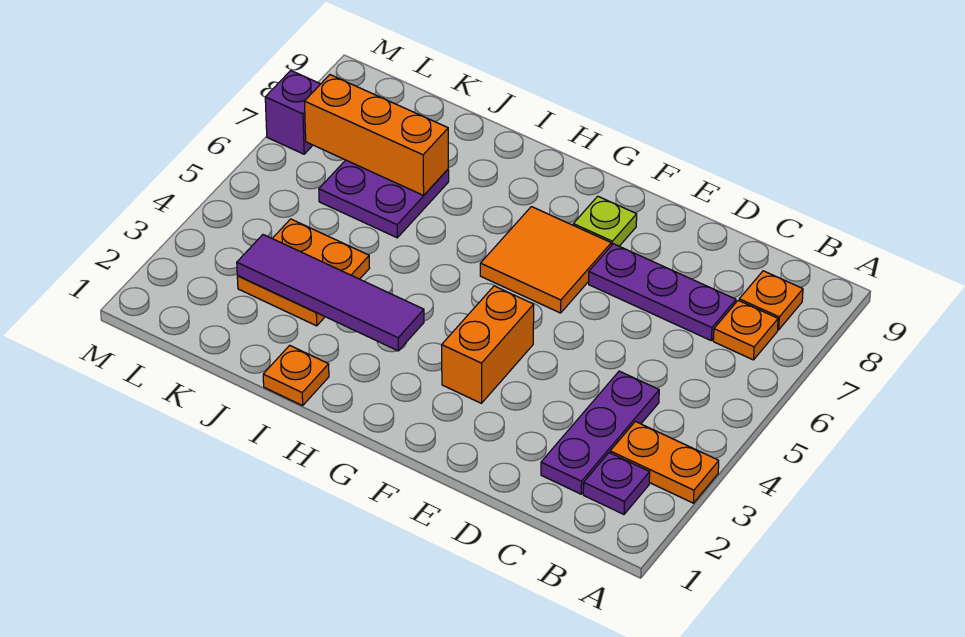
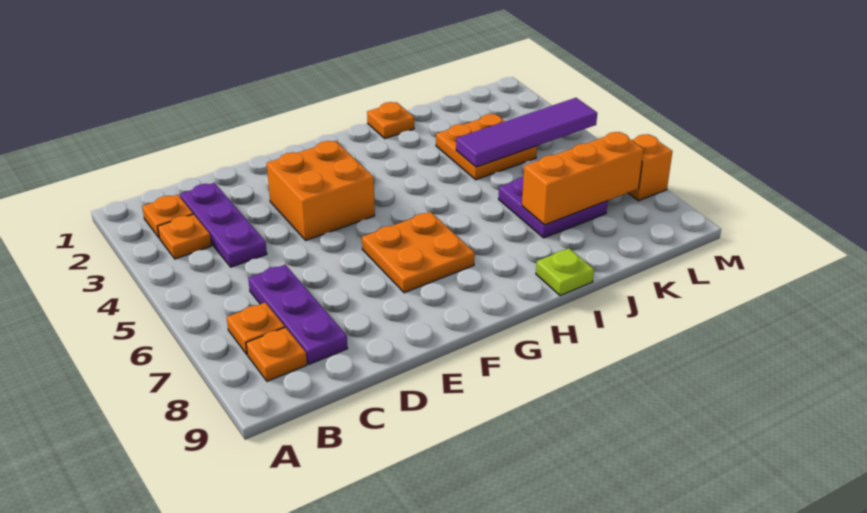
orange 1x2 plate [610,422,719,503] -> orange 1x1 plate [158,214,211,259]
purple 1x1 plate [583,453,650,514] -> orange 1x1 plate [142,195,193,237]
purple 1x3 plate [589,244,736,340] -> purple 1x3 plate turned to [248,265,348,364]
orange 1x2 brick [442,286,534,403] -> orange 2x2 brick [267,141,375,240]
orange 2x2 tile [480,207,611,313] -> orange 2x2 plate [362,212,475,293]
lime 1x1 plate [573,196,637,246] -> lime 1x1 plate moved to [536,248,594,296]
purple 1x4 tile [237,235,424,351] -> purple 1x4 tile moved to [456,98,597,167]
purple 1x1 brick [265,71,320,154] -> orange 1x1 brick [629,134,672,201]

